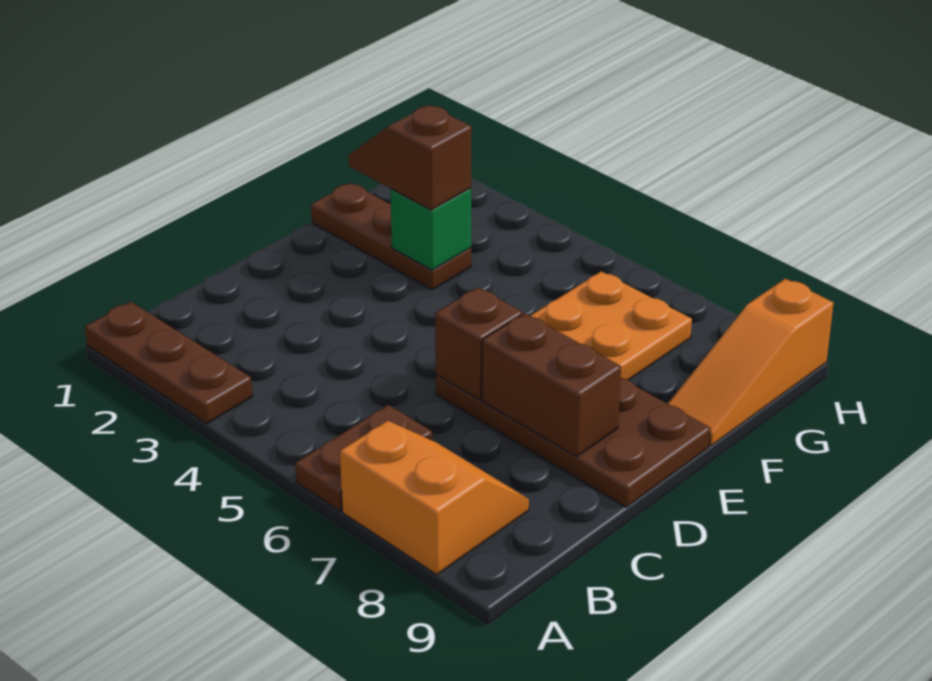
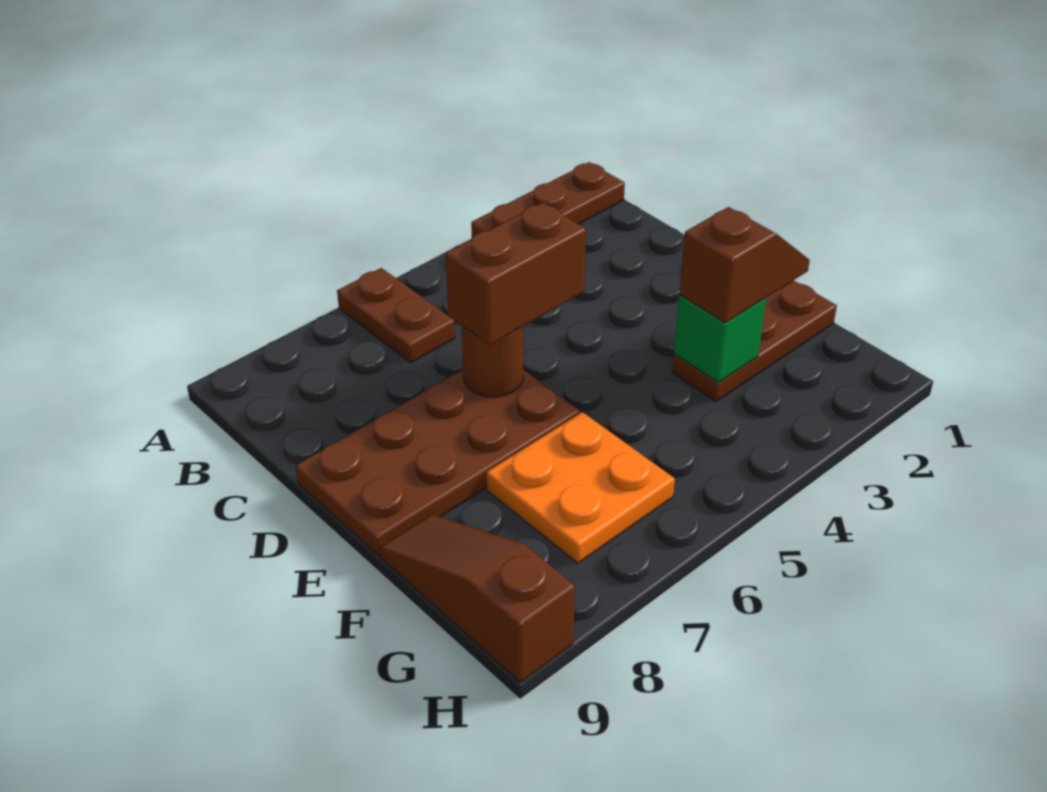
orange 2x2 slope [340,421,529,574] -> none
brown 1x1 brick [435,287,523,400] -> brown 1x1 round brick [461,325,523,397]
brown 1x2 brick [482,313,621,457] -> brown 1x2 brick moved to [446,203,586,345]
orange 1x3 slope [668,279,833,446] -> brown 1x3 slope [380,515,575,683]

